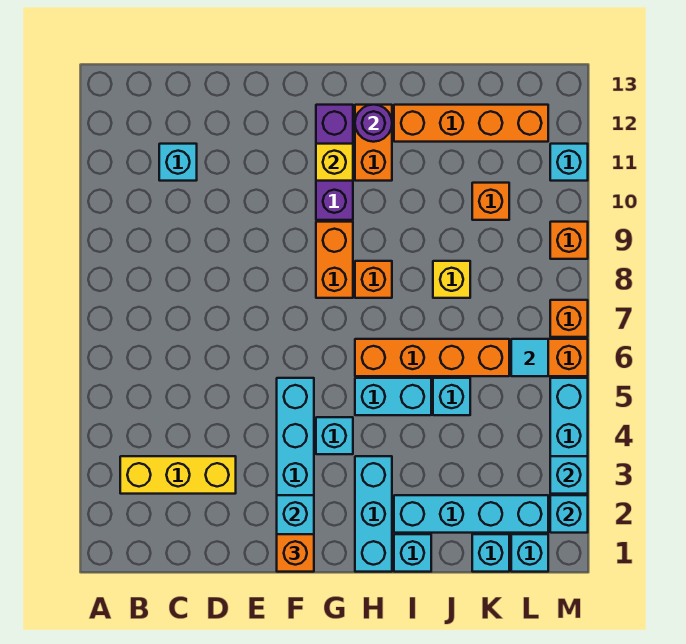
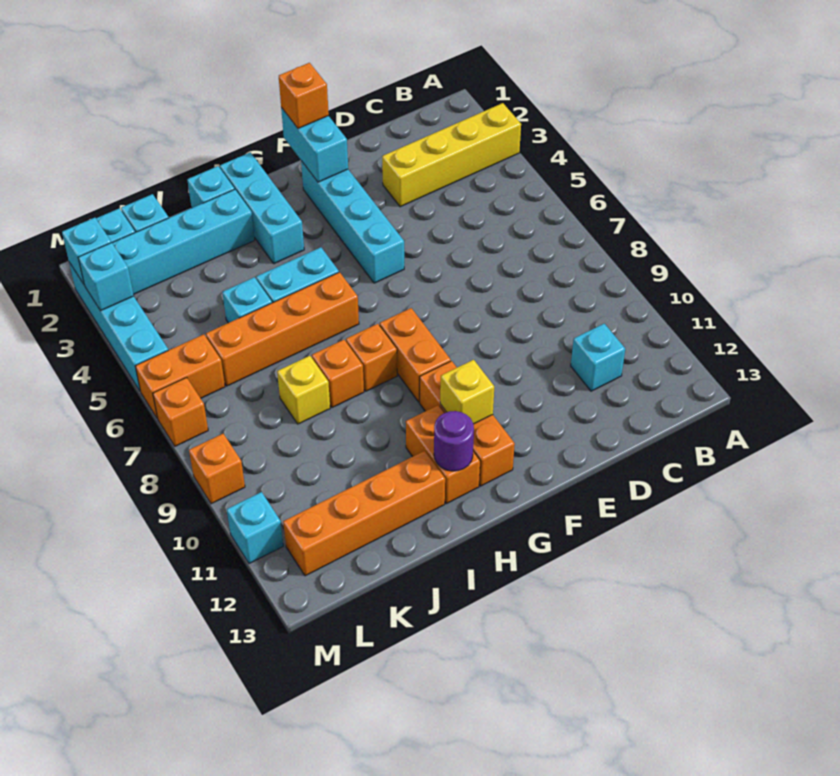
yellow 1x3 brick [120,456,236,494] -> yellow 1x4 brick [382,103,521,207]
cyan 1x1 brick [316,417,353,454] -> none
purple 1x3 brick [316,105,353,220] -> orange 1x3 brick [420,361,515,486]
orange 1x1 brick [472,183,509,220] -> orange 1x1 brick moved to [312,340,364,408]
cyan 1x1 tile [511,339,548,376] -> none

